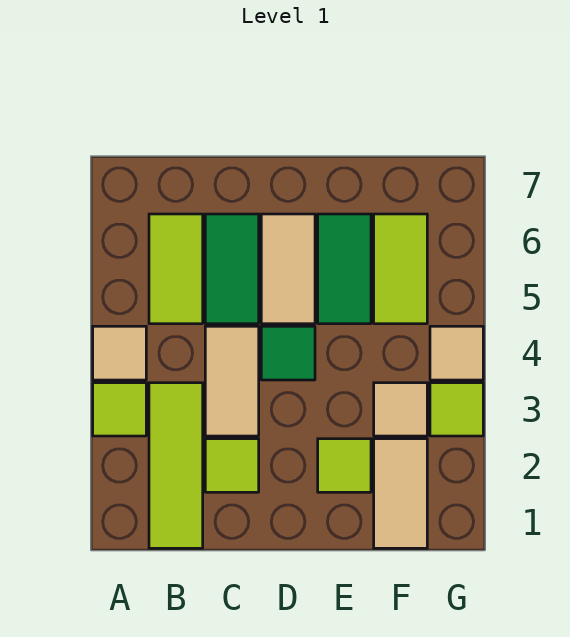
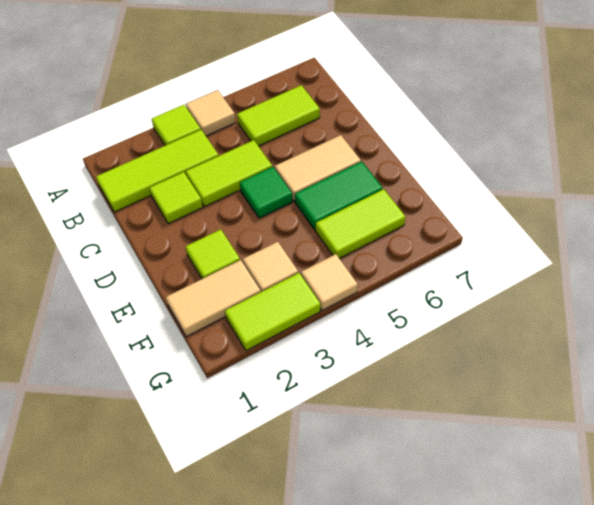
tan 1x2 tile [205,326,259,436] -> lime 1x2 tile [186,140,272,207]
green 1x2 tile [205,214,259,324] -> none
lime 1x1 tile [430,383,483,436] -> lime 1x2 tile [225,273,321,351]

